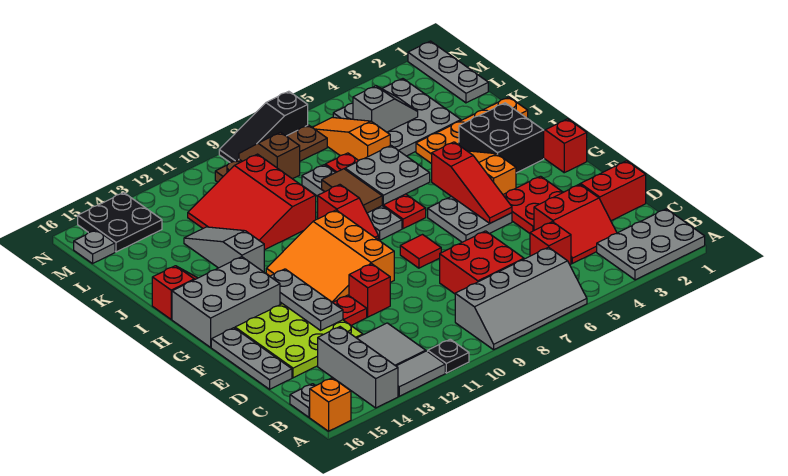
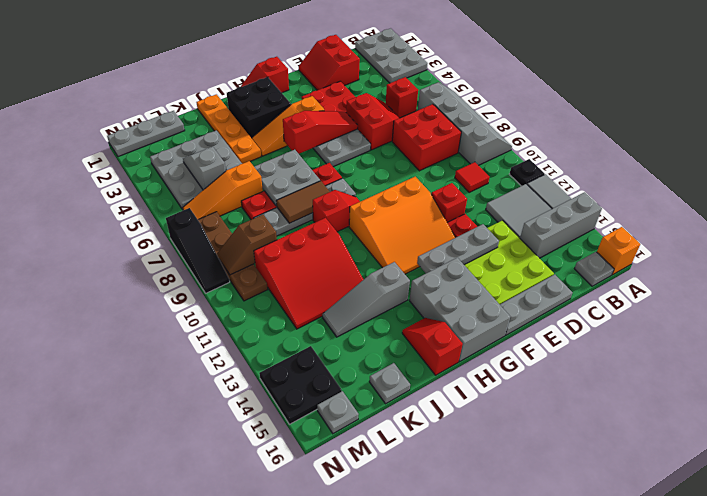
red 2x2 slope [534,185,617,263] -> red 2x2 slope moved to [346,93,399,150]
red 1x1 tile [400,235,441,268] -> red 1x1 tile moved to [455,162,489,192]
none -> grey 1x1 plate [369,363,410,404]

